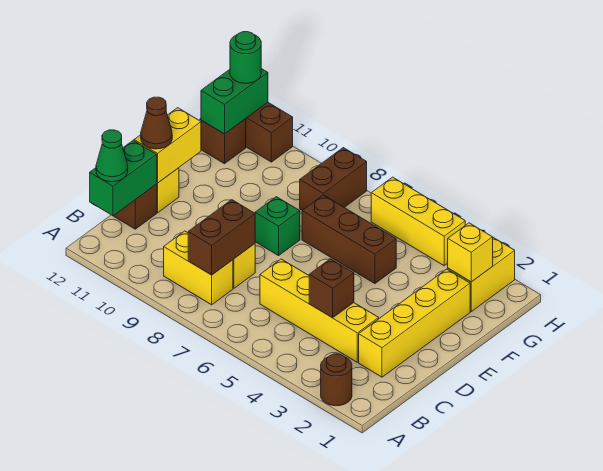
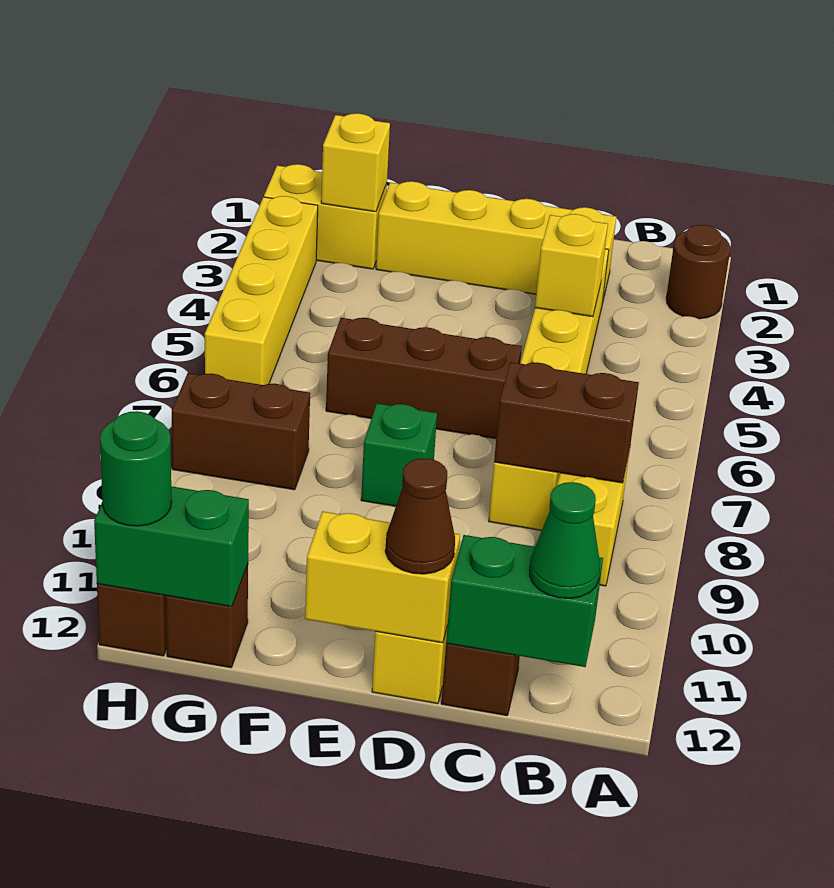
brown 1x1 brick [309,259,354,318] -> yellow 1x1 brick [535,214,608,317]
brown 1x3 brick [302,195,396,284] -> brown 1x3 brick turned to [326,318,522,439]
yellow 1x3 brick [371,177,465,266] -> yellow 1x4 brick [205,196,318,385]

